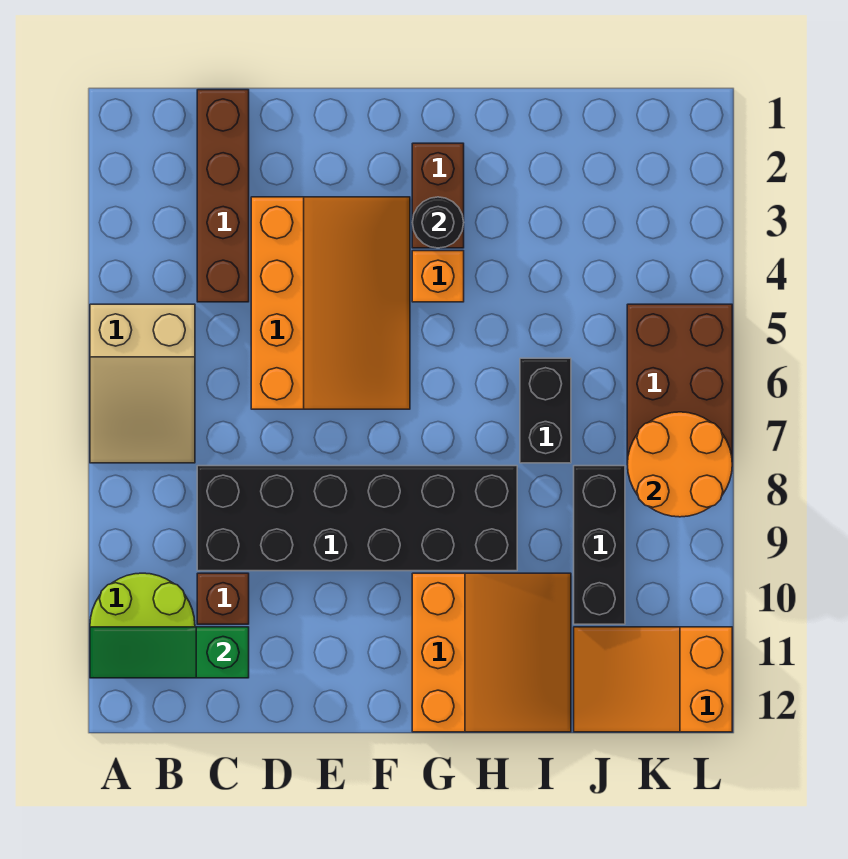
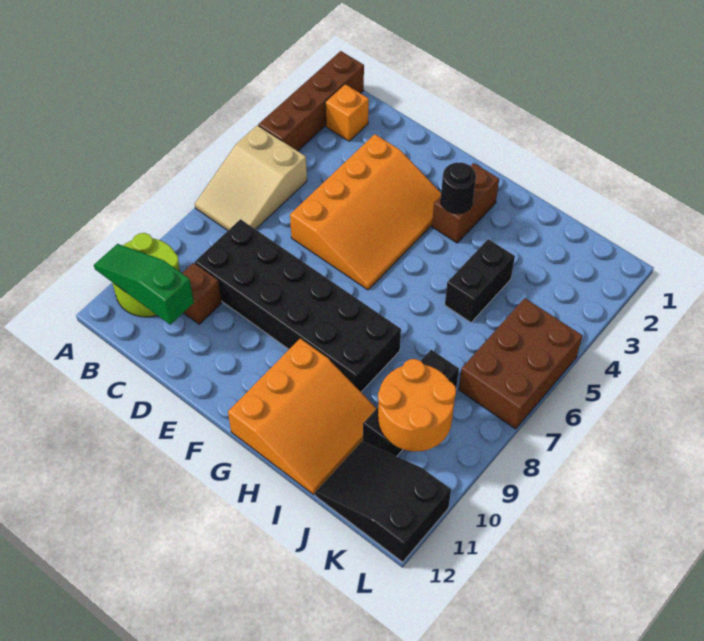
brown 1x4 brick [197,90,249,302] -> brown 1x4 brick moved to [258,51,364,151]
orange 1x1 brick [412,251,464,302] -> orange 1x1 brick moved to [325,84,369,141]
black 1x2 brick [520,358,571,463] -> black 1x2 brick moved to [445,239,515,322]
orange 2x3 slope [574,627,732,732] -> black 2x3 slope [315,442,451,562]
orange 2x2 round brick [627,412,732,517] -> orange 2x2 round brick moved to [378,359,456,452]

